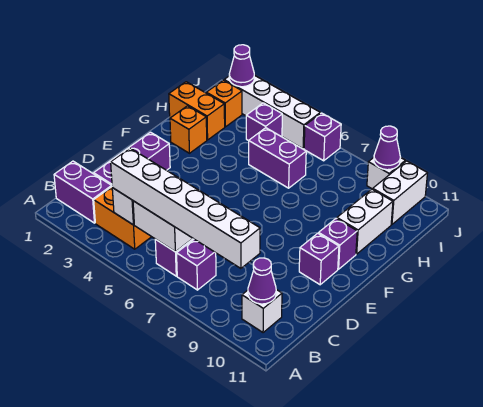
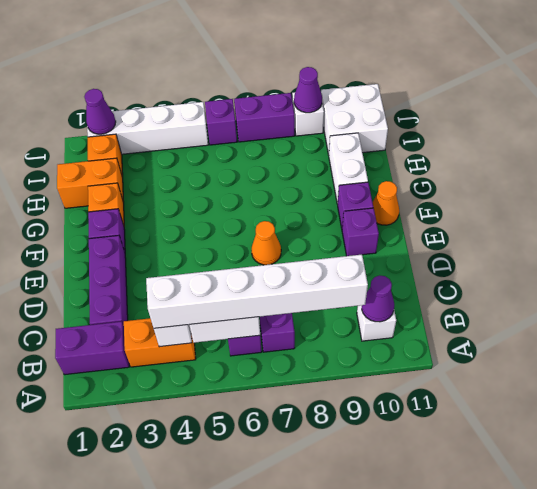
none -> orange 1x1 cone [252,221,281,265]
none -> orange 1x1 cone [373,181,399,225]
purple 1x2 brick [249,128,306,188] -> purple 1x2 brick moved to [234,93,295,142]
purple 1x1 brick [246,103,282,141] -> purple 1x1 brick moved to [88,209,125,252]
white 1x2 brick [373,161,427,224] -> white 2x2 brick [321,84,388,155]

